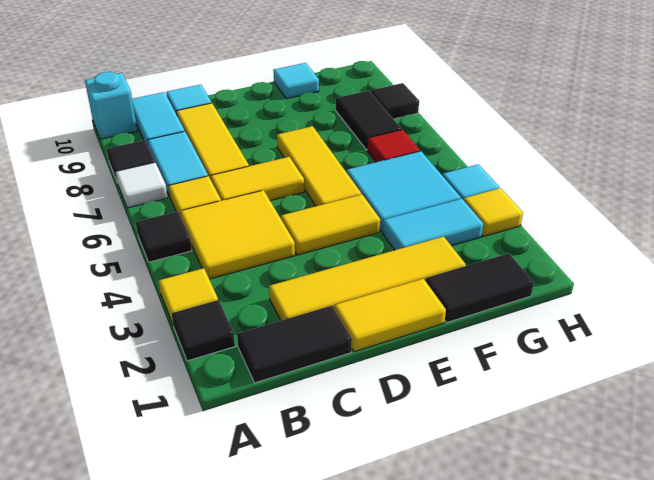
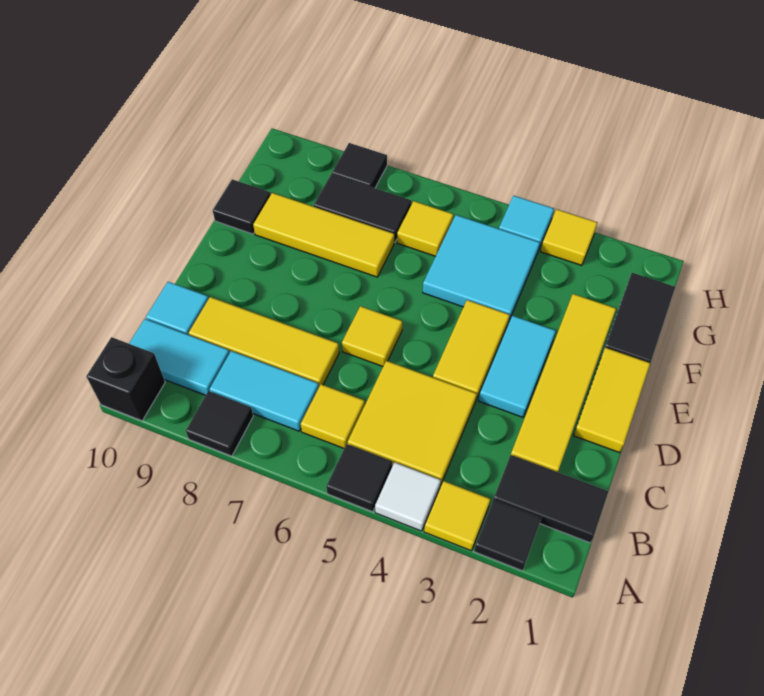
white 1x1 tile [116,162,168,208] -> white 1x1 tile moved to [375,462,441,531]
cyan 1x1 brick [85,72,137,139] -> black 1x1 brick [86,337,165,421]
black 1x2 tile [237,306,352,383] -> black 1x2 tile turned to [493,455,609,543]
yellow 1x2 tile [211,157,304,201] -> yellow 1x1 tile [342,306,402,366]
yellow 1x3 tile [277,126,361,206] -> yellow 1x3 tile moved to [253,193,394,277]
cyan 1x2 tile [383,199,483,250] -> cyan 1x2 tile moved to [479,316,556,417]
cyan 1x1 tile [273,63,319,99] -> black 1x1 tile [213,179,270,234]
red 1x1 tile [367,130,420,162] -> yellow 1x1 tile [397,201,453,256]

